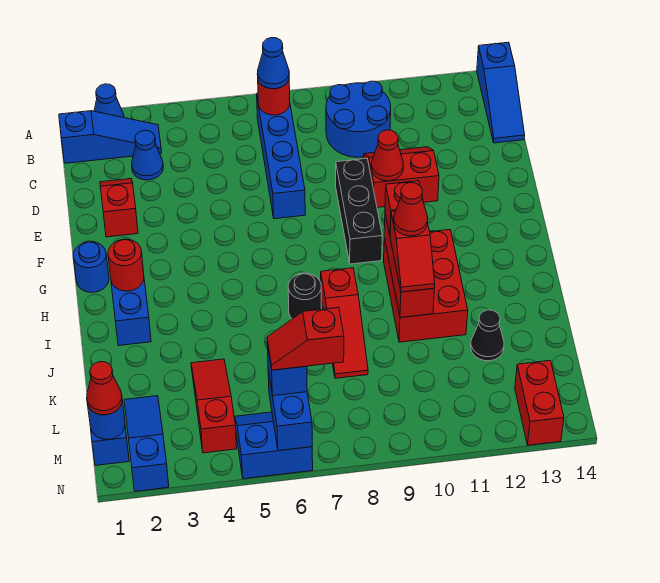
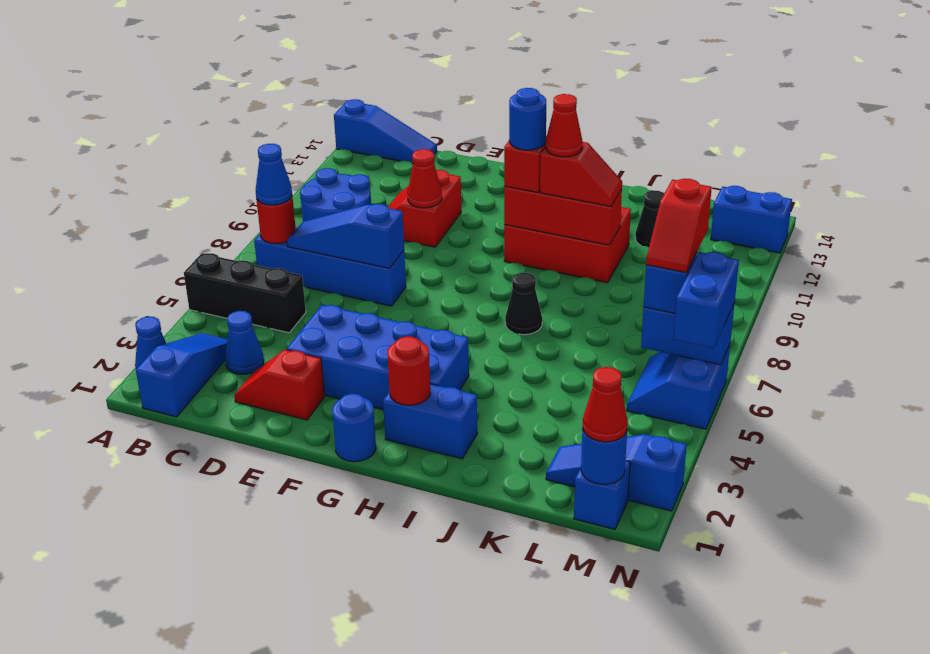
none -> blue 1x3 slope [287,204,404,268]
none -> blue 2x4 brick [287,305,469,410]
black 1x3 brick [336,158,382,264] -> black 1x3 brick moved to [184,253,306,333]
none -> blue 1x1 round brick [509,88,546,150]
black 1x1 round brick [288,273,321,319] -> black 1x1 cone [505,273,542,335]
red 1x3 slope [321,268,368,378] -> none
red 1x3 slope [191,359,237,453] -> none
red 1x2 brick [515,361,564,445] -> blue 1x2 brick [711,186,792,253]
none -> blue 1x2 brick [673,252,739,348]

